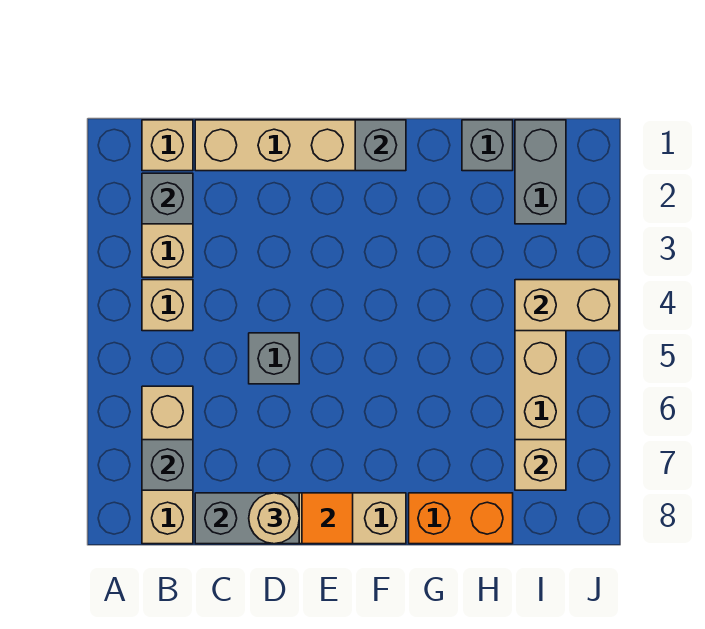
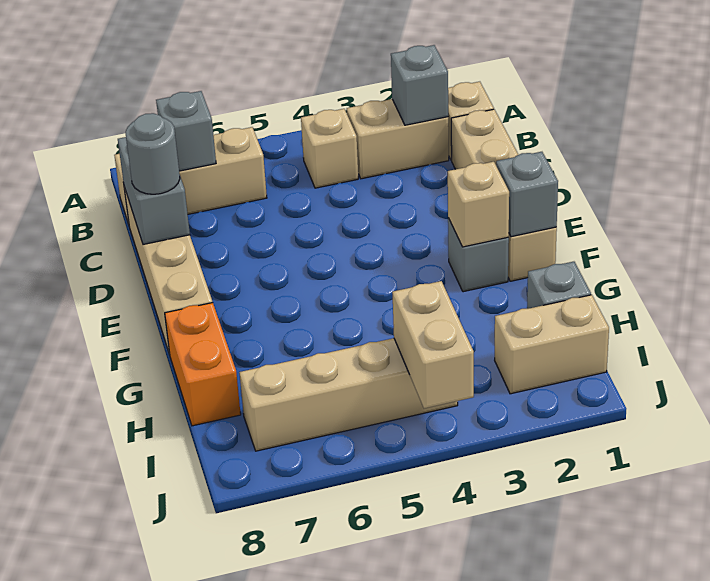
grey 1x1 brick [249,333,299,384] -> grey 1x1 brick moved to [448,218,509,292]
tan 1x1 round brick [249,493,299,544] -> grey 1x1 round brick [126,113,180,194]
orange 1x1 tile [302,493,353,544] -> none
grey 1x2 brick [515,120,566,224] -> tan 1x2 brick [494,295,609,394]
tan 1x1 brick [515,440,566,490] -> tan 1x1 brick moved to [448,162,509,247]

